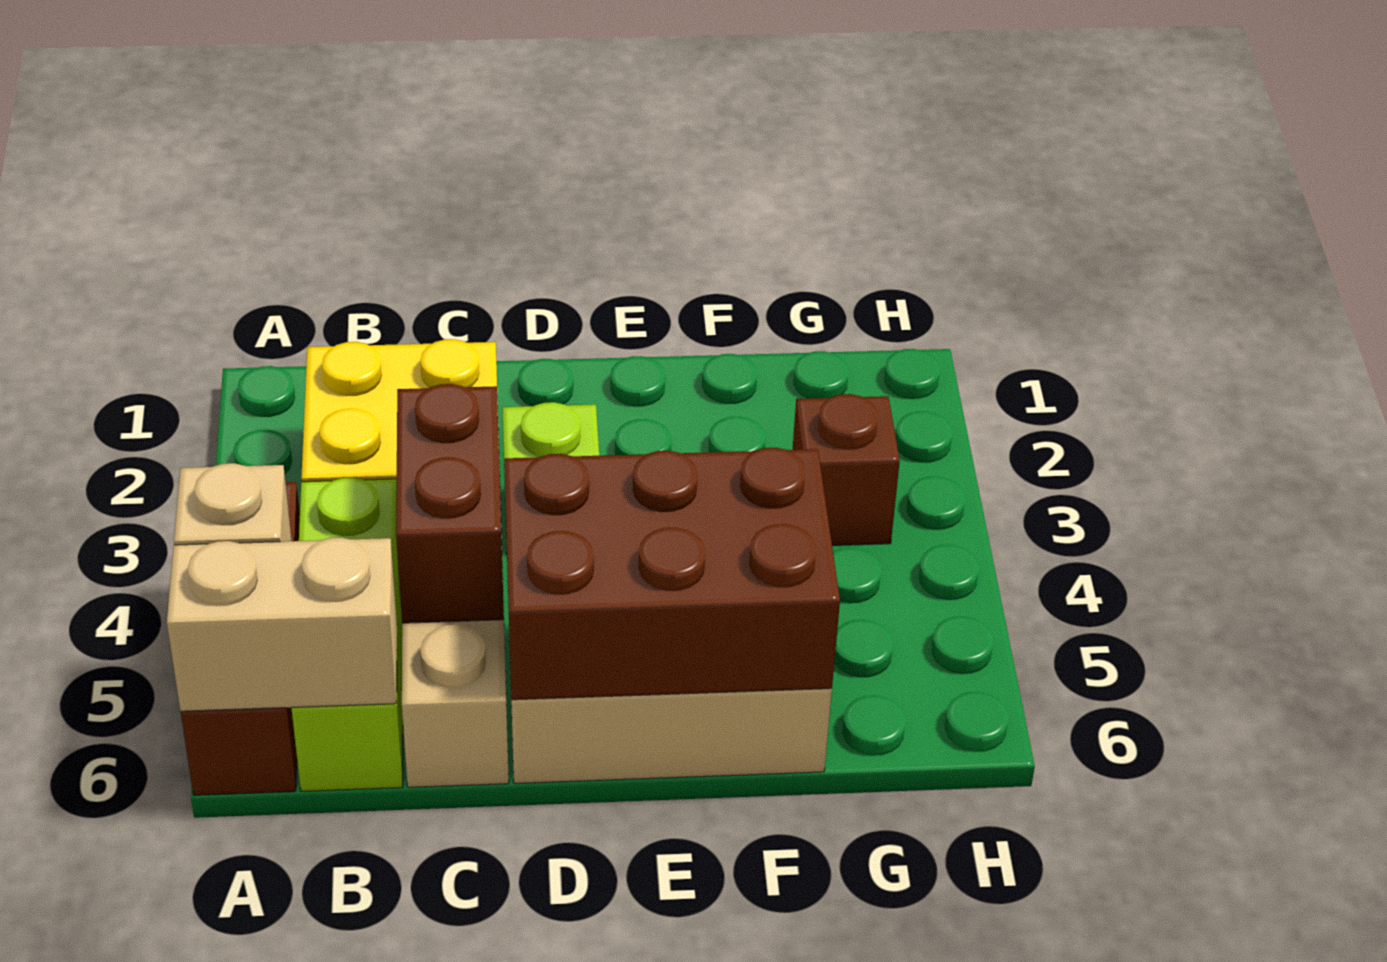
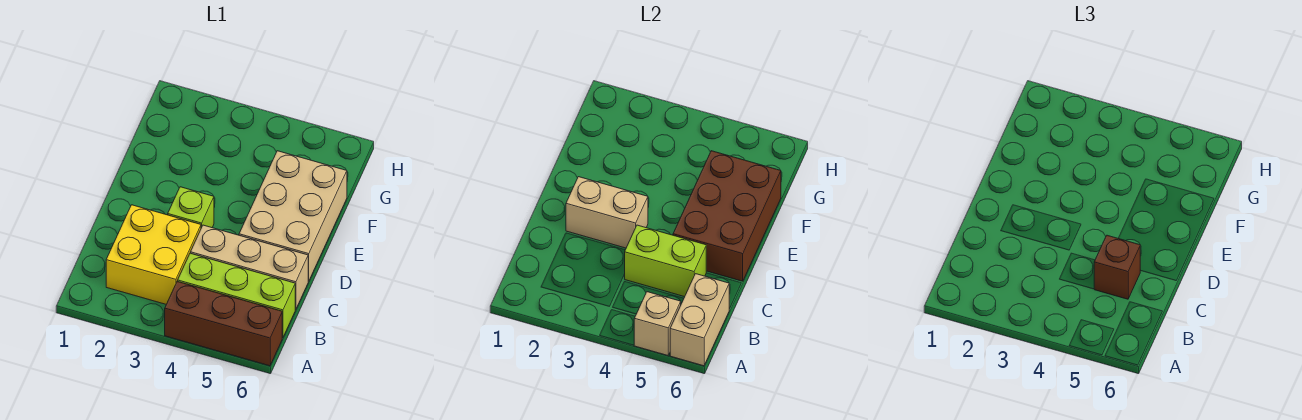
brown 1x2 brick [396,384,504,623] -> lime 1x2 brick [625,225,706,297]
none -> tan 1x2 brick [566,177,648,248]
brown 1x1 brick [793,394,900,545] -> brown 1x1 brick moved to [1094,235,1141,299]

